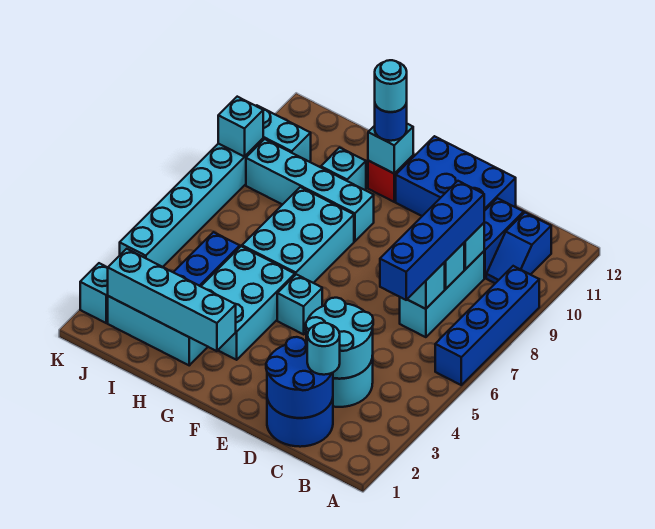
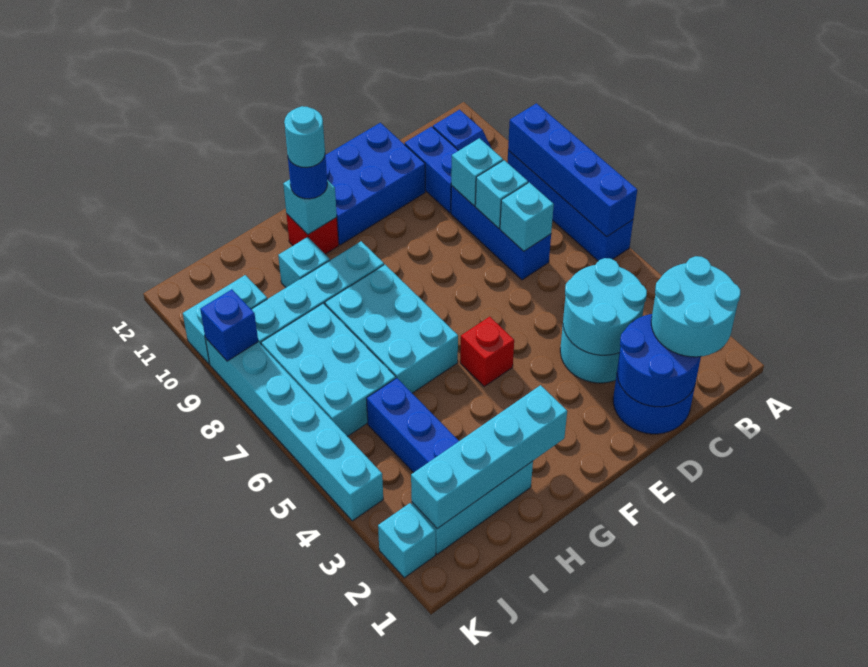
cyan 1x1 round brick [307,323,340,375] -> cyan 2x2 round brick [651,256,740,357]
blue 1x4 brick [380,181,484,300] -> blue 1x4 brick moved to [508,103,637,237]
cyan 1x3 brick [400,251,484,337] -> blue 1x3 brick [451,186,551,280]
cyan 1x1 brick [277,274,322,334] -> red 1x1 brick [460,317,514,386]
cyan 2x3 brick [201,246,295,360] -> cyan 2x3 brick moved to [261,303,396,437]
cyan 1x1 brick [218,97,263,157] -> blue 1x1 brick [200,289,258,361]

